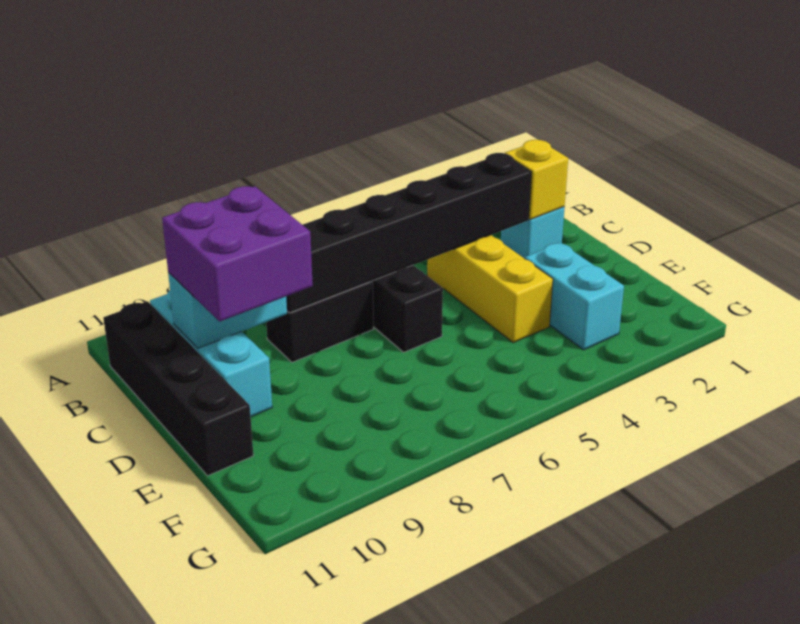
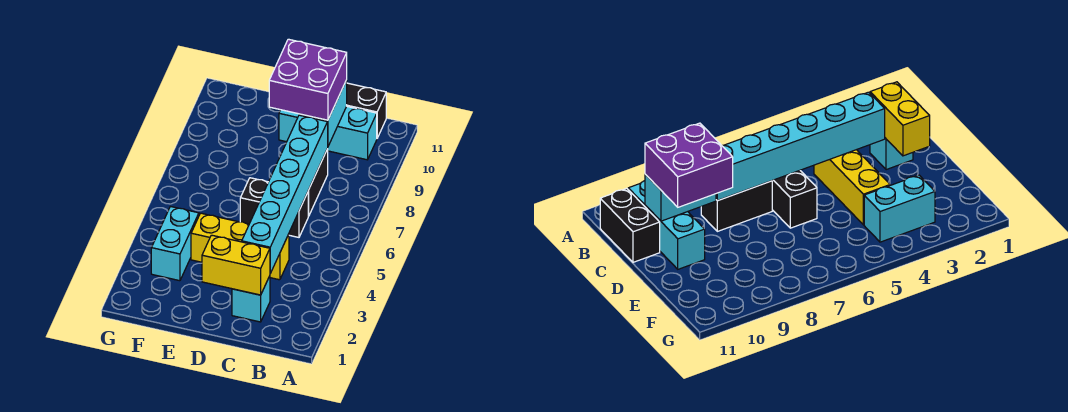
black 1x4 brick [103,301,253,476] -> black 1x2 brick [347,83,386,138]
yellow 1x1 brick [505,140,568,219] -> yellow 1x2 brick [202,235,270,295]
black 1x6 brick [286,153,531,313] -> cyan 1x6 brick [242,115,328,273]
cyan 1x2 brick [525,243,624,350] -> cyan 1x2 brick turned to [151,207,199,281]

